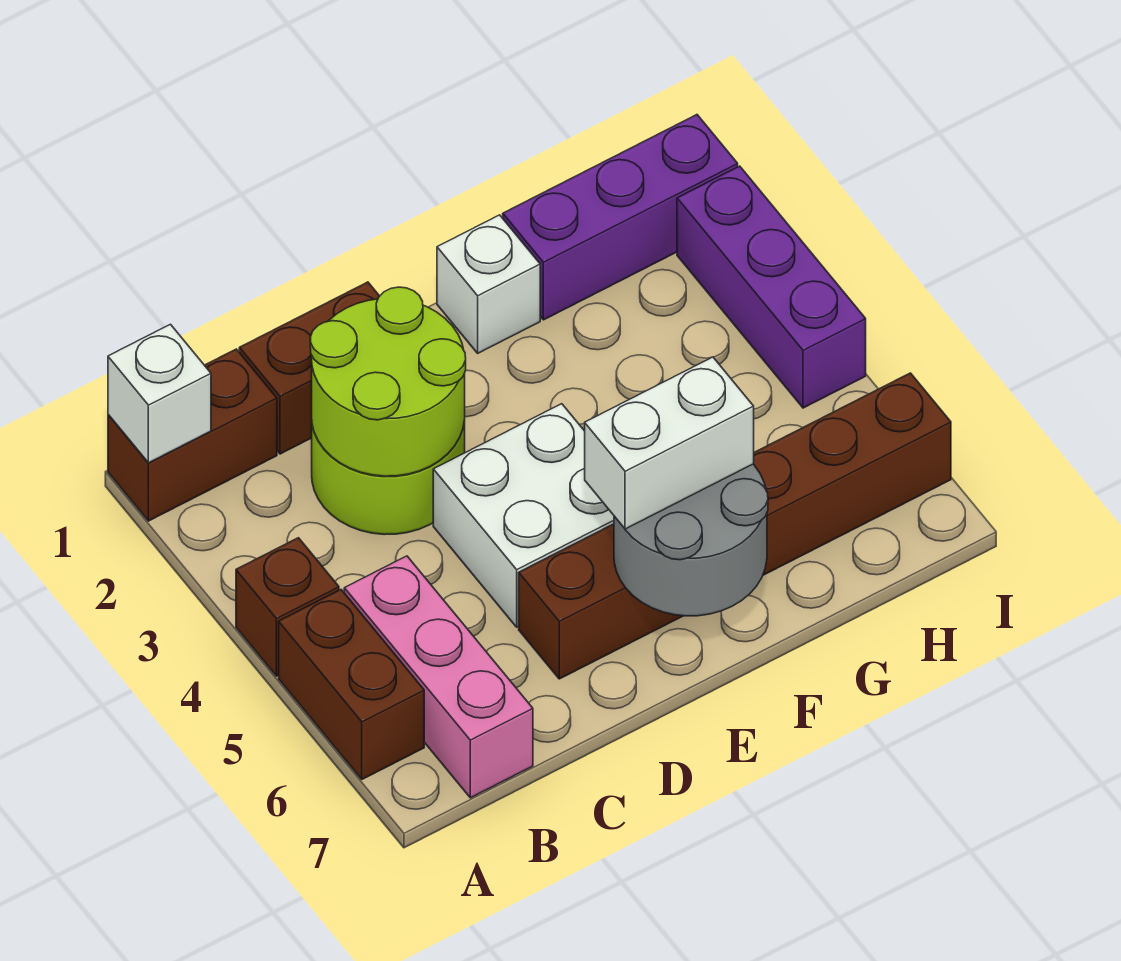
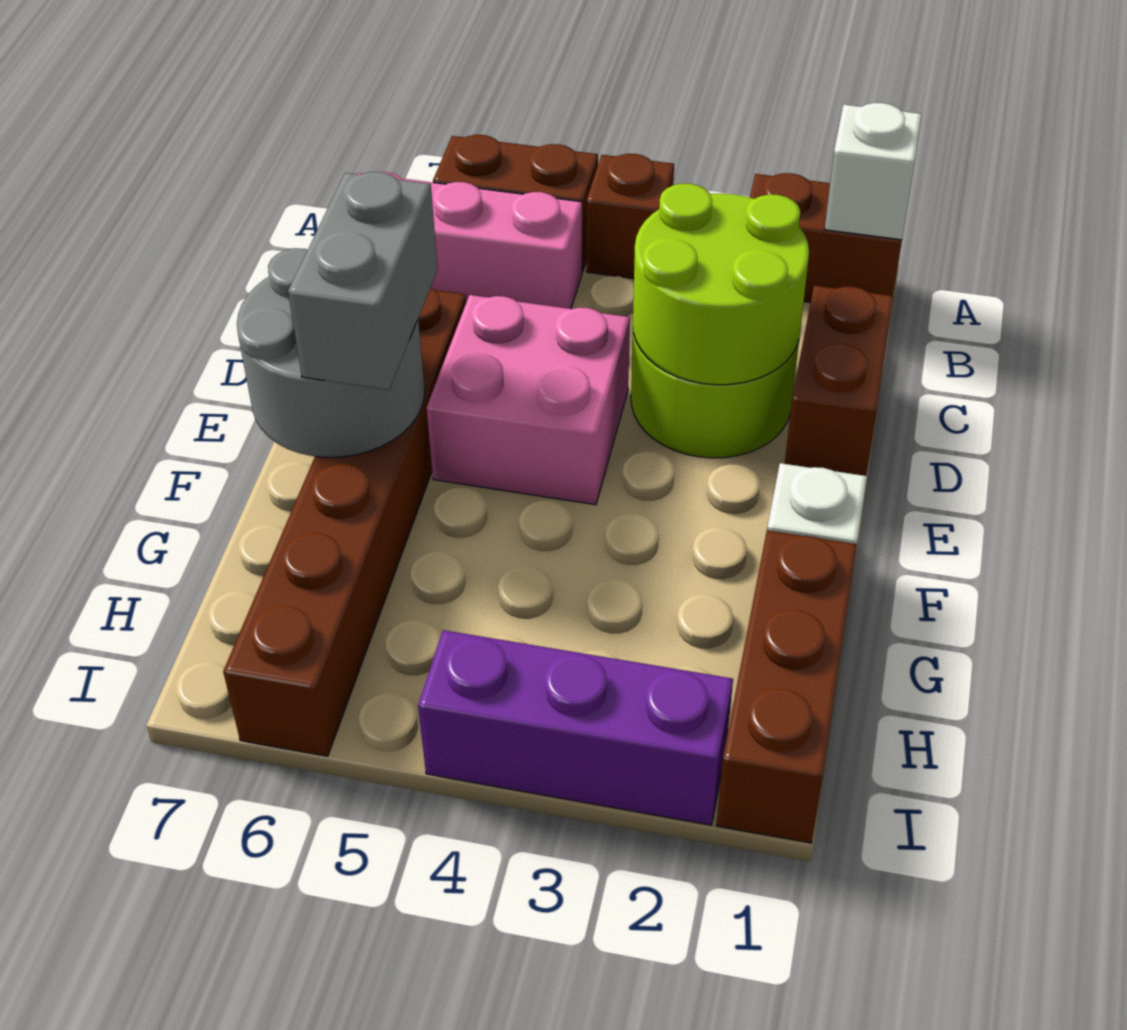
brown 1x2 brick [108,349,277,521] -> brown 1x2 brick turned to [750,173,902,303]
white 2x2 brick [433,404,614,627] -> pink 2x2 brick [427,295,630,505]
white 1x2 brick [585,357,754,529] -> grey 1x2 brick [288,172,438,390]
purple 1x3 brick [503,115,738,320] -> brown 1x3 brick [716,530,857,843]

